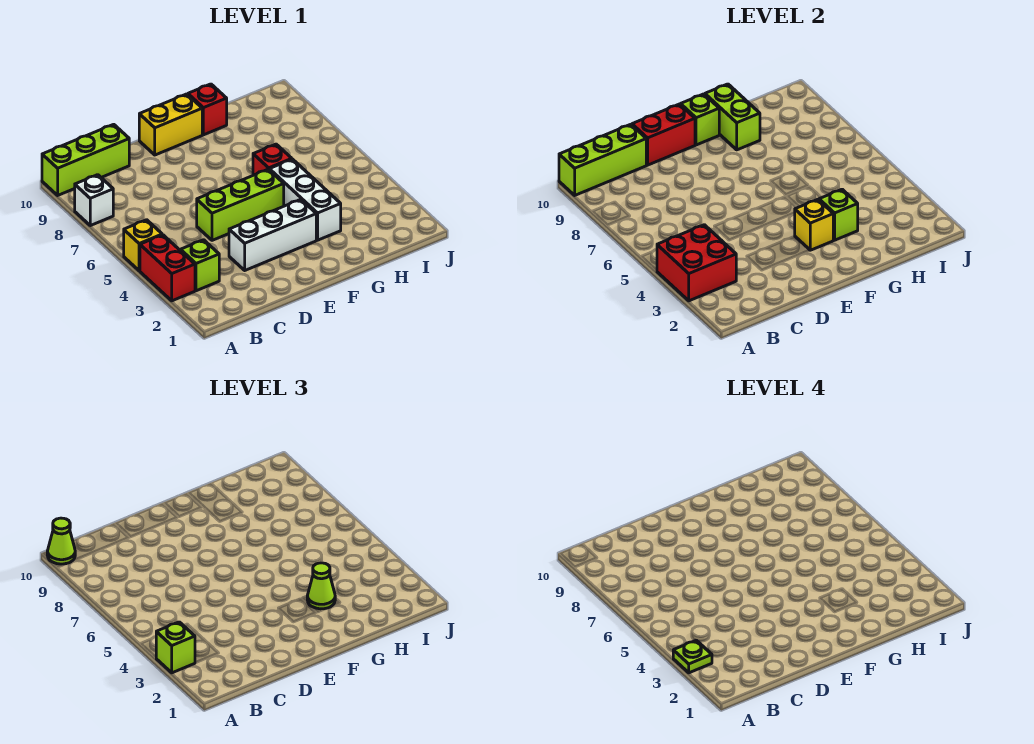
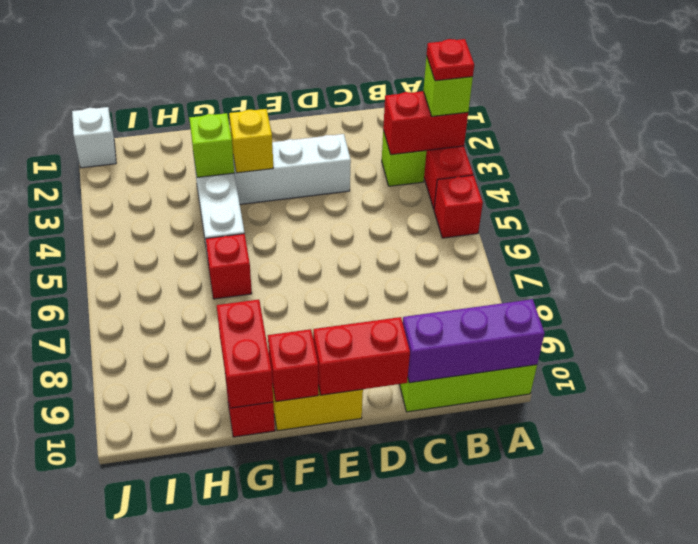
red 2x2 brick [657,225,736,301] -> red 1x2 brick [383,91,468,155]
lime 1x1 plate [673,640,712,673] -> red 1x1 plate [427,39,474,81]
yellow 1x1 brick [124,220,162,271] -> red 1x1 brick [434,175,483,238]
white 1x1 brick [75,175,113,226] -> white 1x1 brick moved to [72,107,116,168]
lime 1x3 brick [559,124,646,195] -> purple 1x3 brick [403,299,545,383]
lime 1x1 cone [47,518,75,564] -> none
lime 1x3 brick [197,169,284,240] -> none
lime 1x1 brick [681,94,719,145] -> red 1x1 brick [268,329,318,402]
lime 1x1 cone [307,563,335,609] -> none
lime 1x2 brick [705,84,760,150] -> red 1x2 brick [217,299,273,408]

